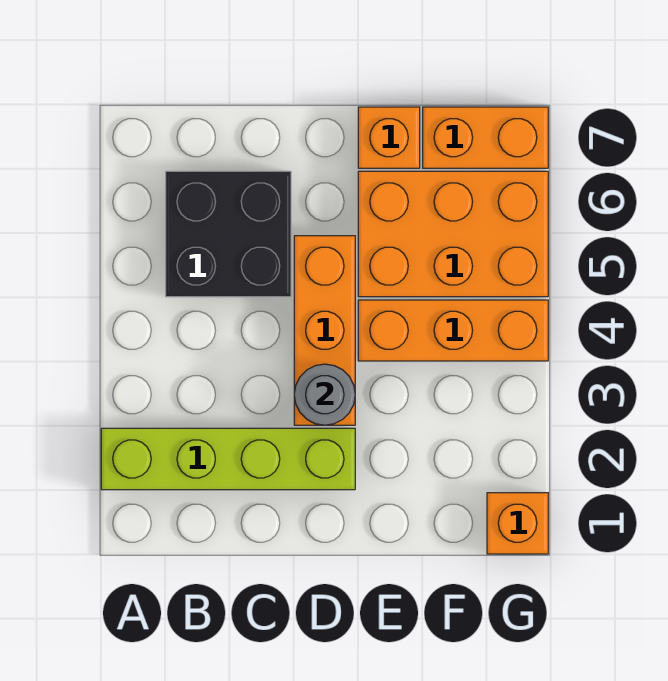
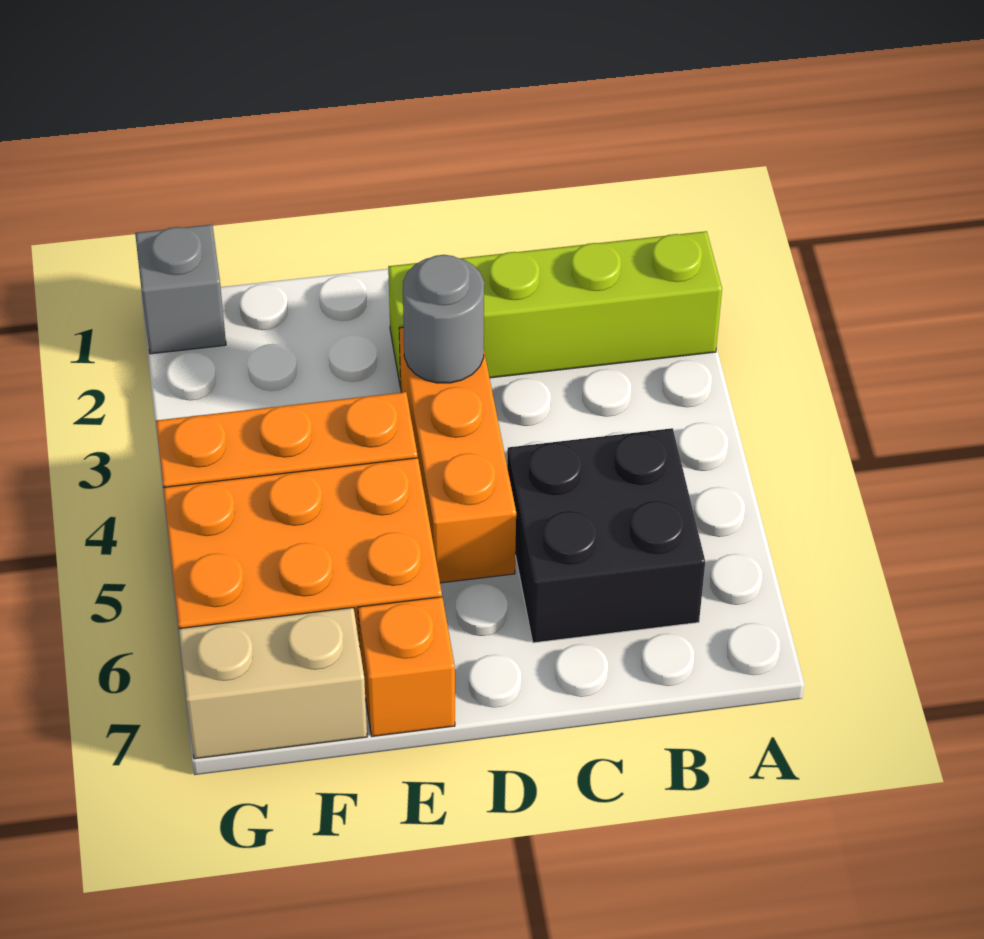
orange 1x2 brick [423,107,548,168] -> tan 1x2 brick [179,608,367,759]
orange 1x1 brick [487,493,548,554] -> grey 1x1 brick [135,224,226,354]

